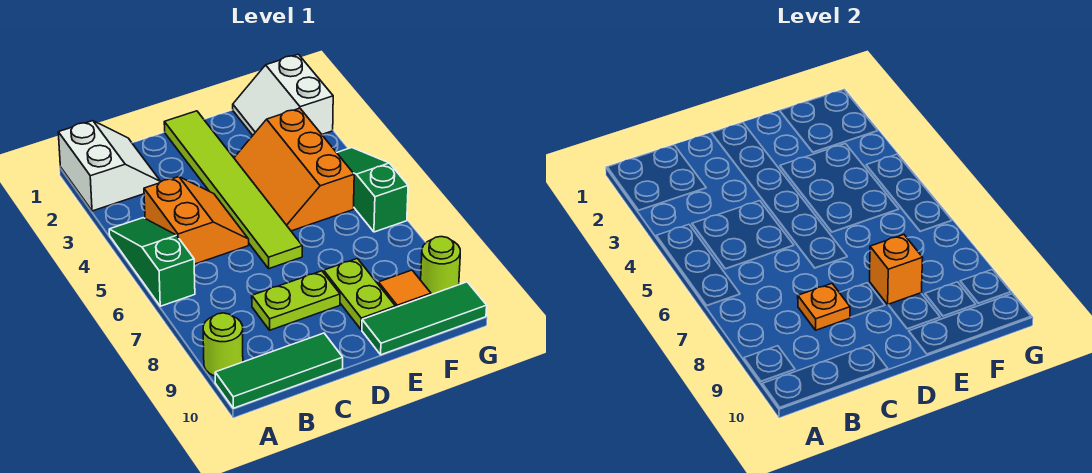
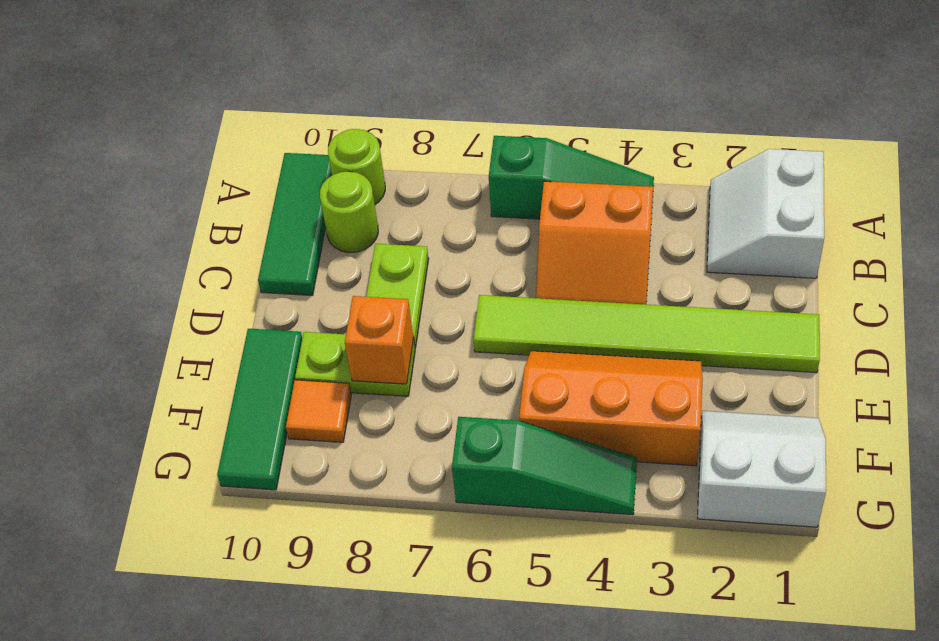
white 2x2 slope [58,121,161,211] -> white 2x2 slope turned to [707,149,824,278]
orange 1x1 plate [798,284,850,330] -> none
lime 1x1 round brick [421,237,460,295] -> lime 1x1 round brick moved to [320,171,378,253]

